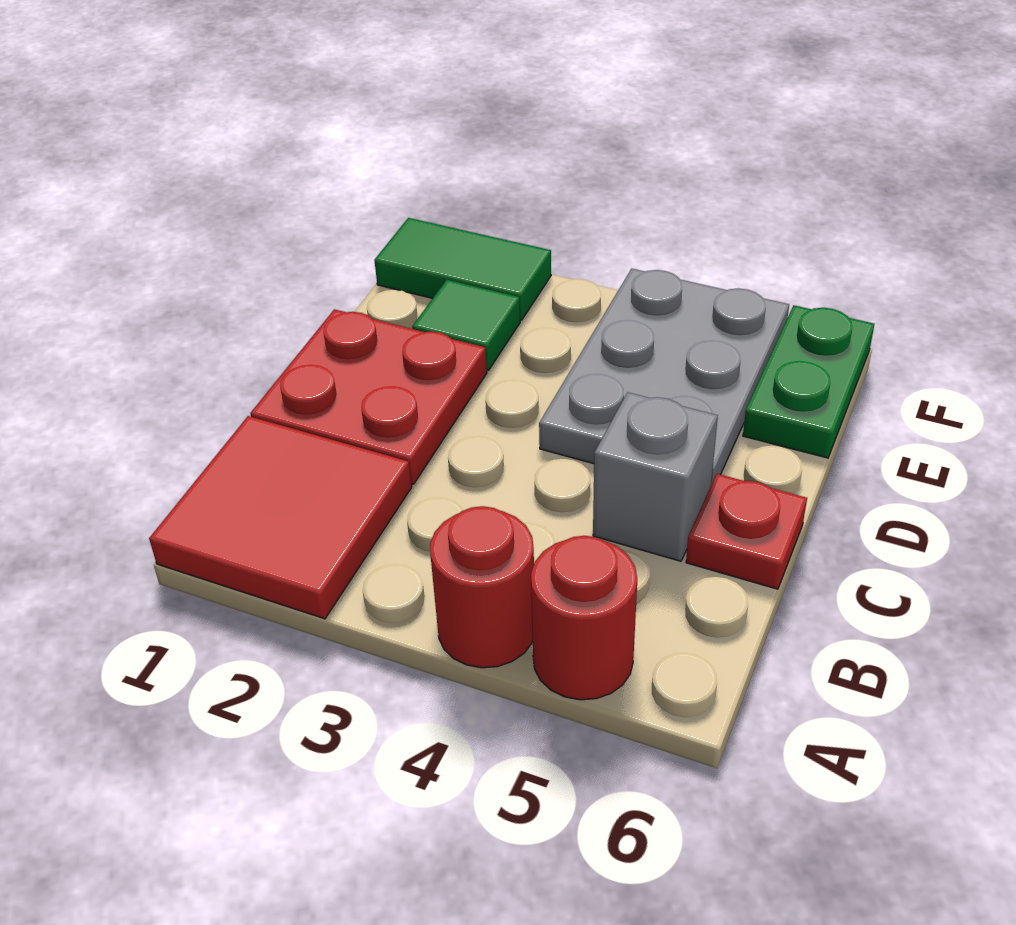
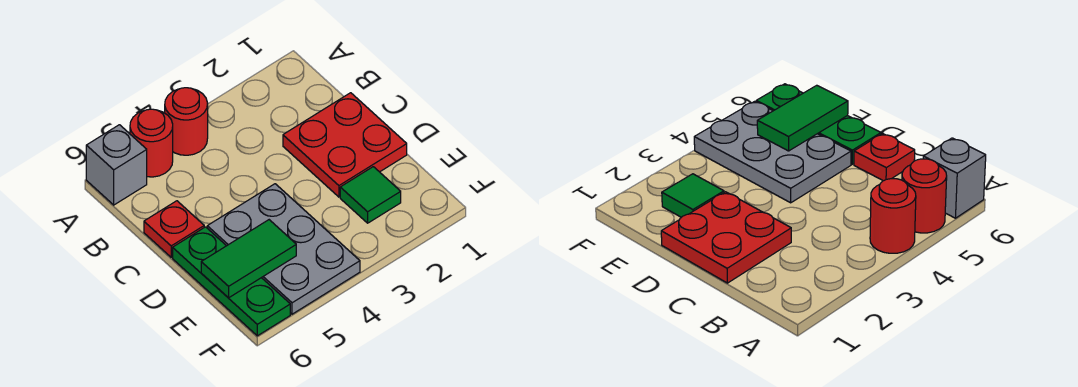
red 2x2 tile [149,416,412,619] -> none
grey 1x1 brick [593,392,718,561] -> grey 1x1 brick moved to [86,125,147,205]
green 1x2 plate [743,305,874,458] -> green 1x3 plate [173,227,290,336]
green 1x2 tile [374,218,551,320] -> green 1x2 tile moved to [201,220,296,298]

